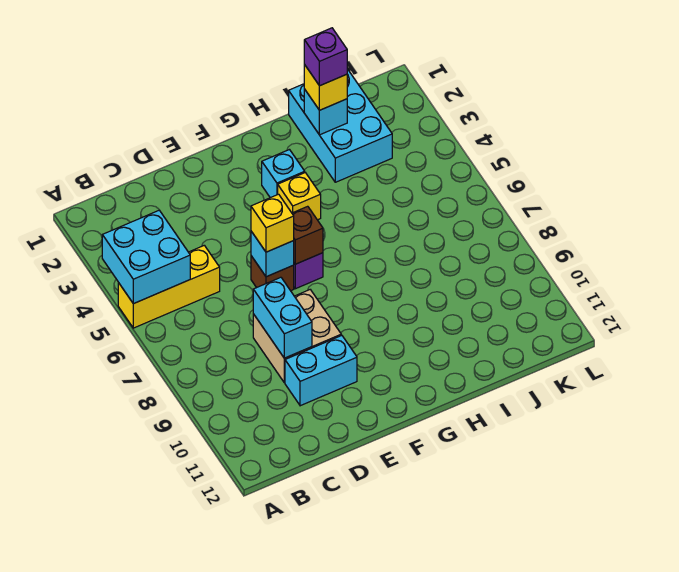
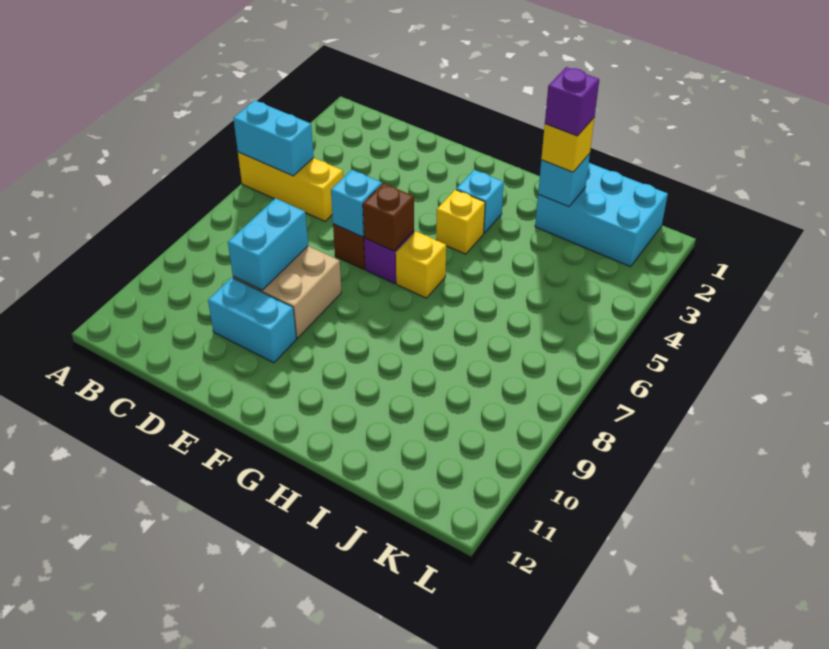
cyan 2x2 brick [102,210,190,304] -> cyan 1x2 brick [233,100,314,176]
yellow 1x1 brick [251,194,294,252] -> yellow 1x1 brick moved to [396,231,446,298]
cyan 2x3 brick [289,69,392,182] -> cyan 2x3 brick turned to [535,163,668,267]

